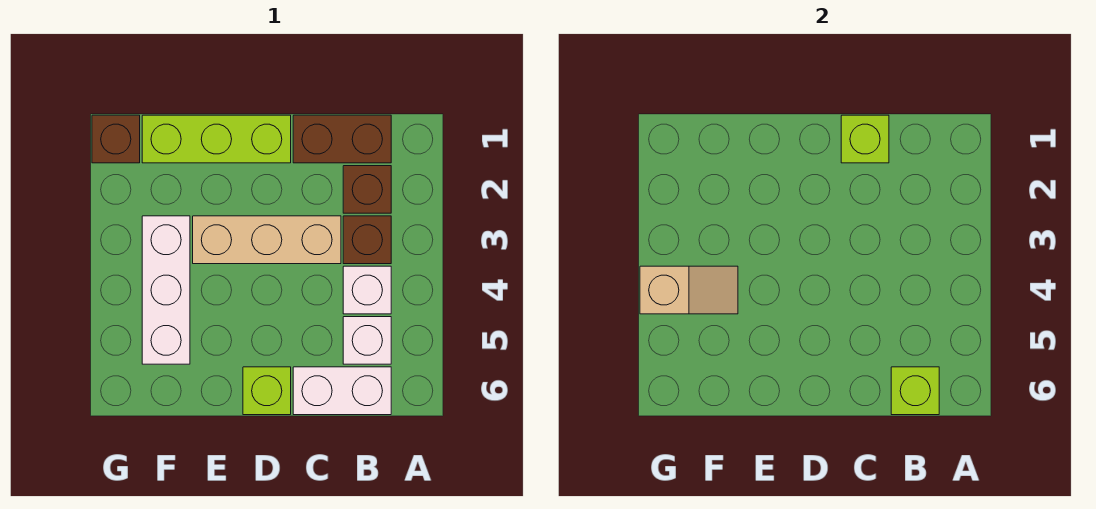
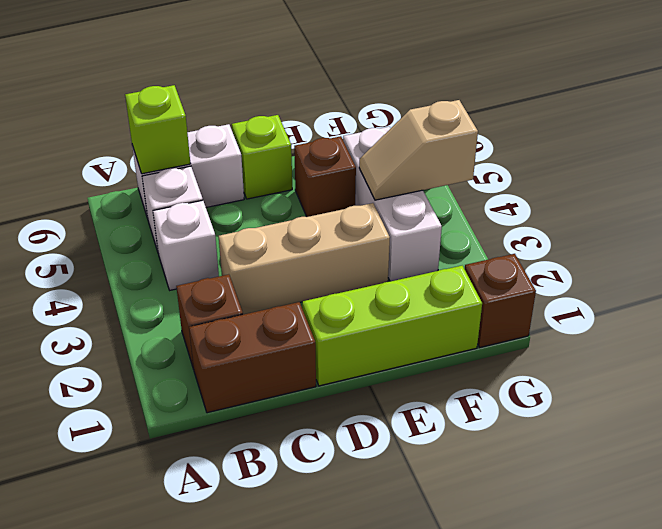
brown 1x1 brick [343,216,391,264] -> brown 1x1 brick moved to [294,136,356,217]
lime 1x1 brick [841,115,889,163] -> none

